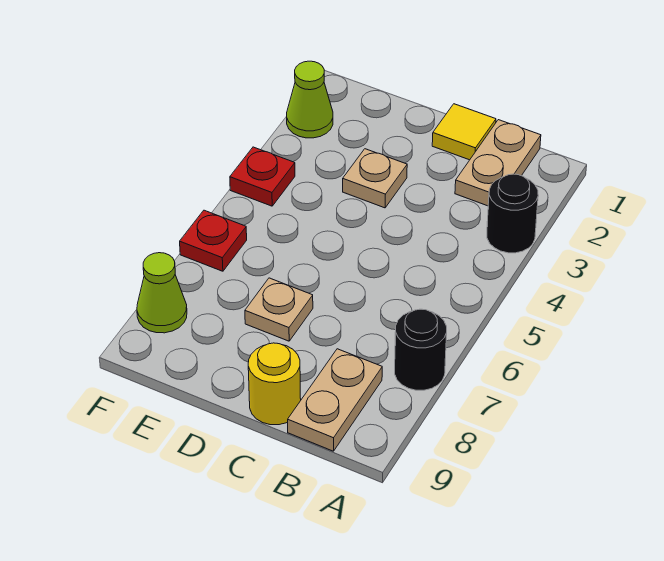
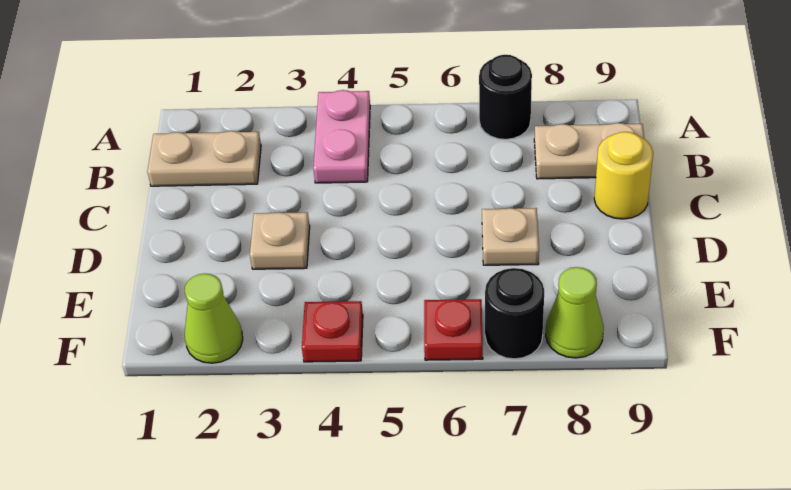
black 1x1 round brick [487,174,538,253] -> black 1x1 round brick moved to [485,268,544,359]
none -> pink 1x2 plate [313,90,370,183]
yellow 1x1 tile [432,104,496,160] -> none

